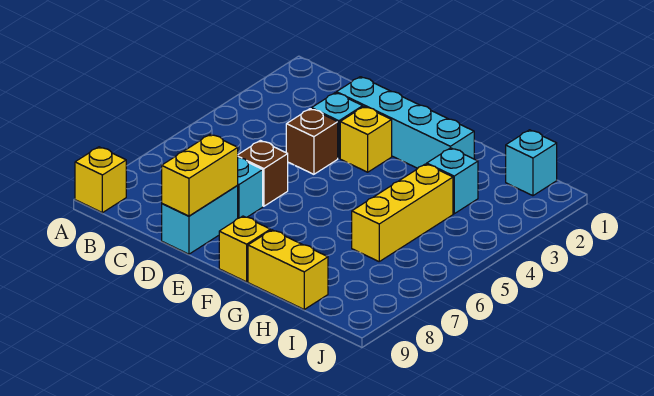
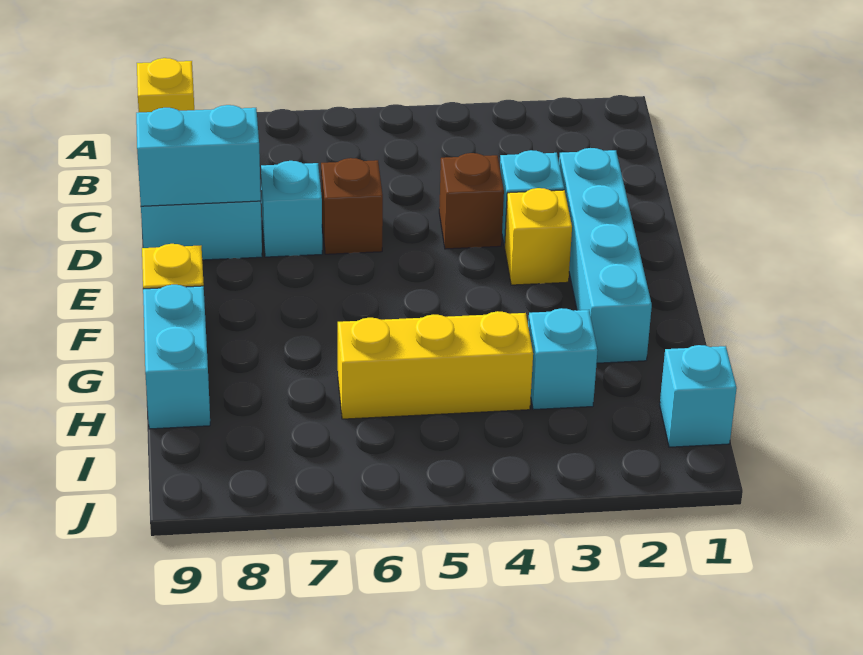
yellow 1x2 brick [162,134,238,216] -> cyan 1x2 brick [136,105,261,206]
yellow 1x2 brick [248,230,328,309] -> cyan 1x2 brick [143,285,210,429]

